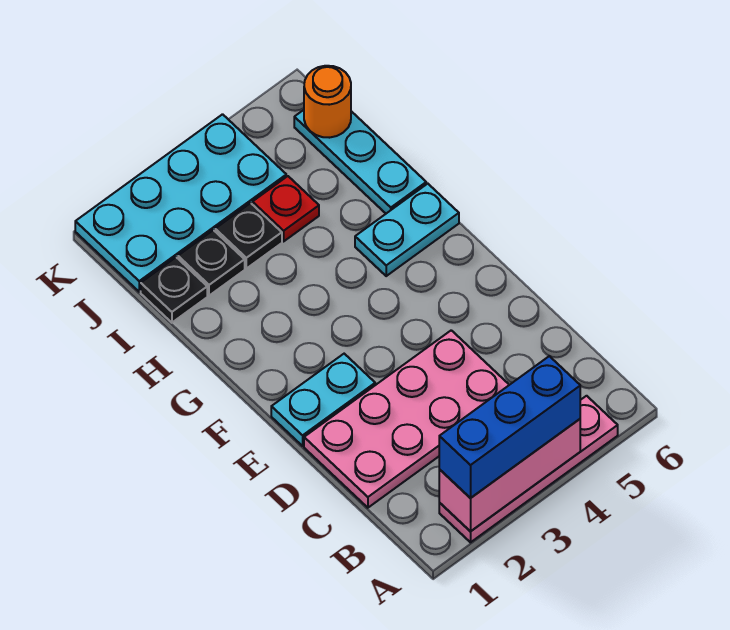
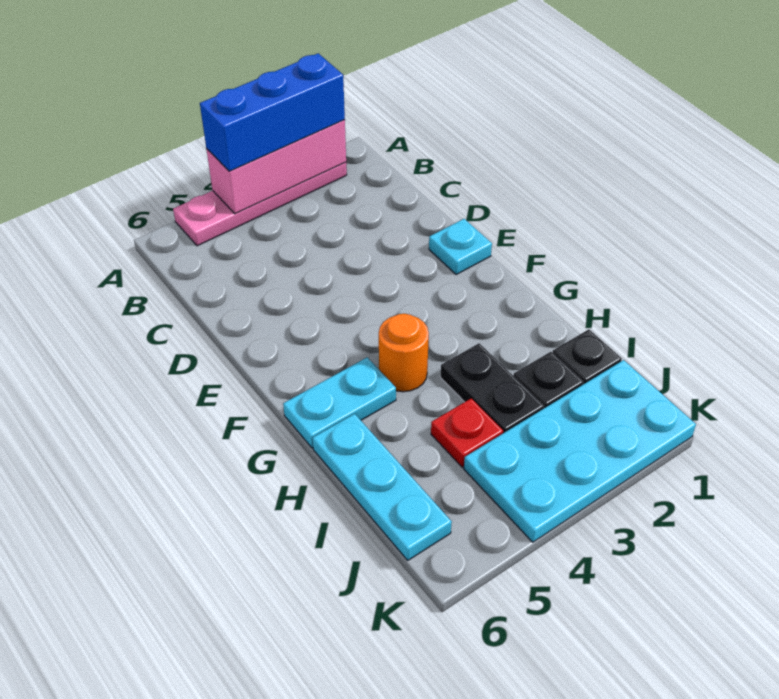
pink 2x4 plate [304,330,509,508] -> none
cyan 1x2 plate [271,354,375,446] -> cyan 1x1 plate [429,219,492,275]
black 1x1 plate [215,203,282,268] -> black 1x2 plate [440,343,544,433]
orange 1x1 round brick [304,66,351,138] -> orange 1x1 round brick moved to [379,314,429,392]

